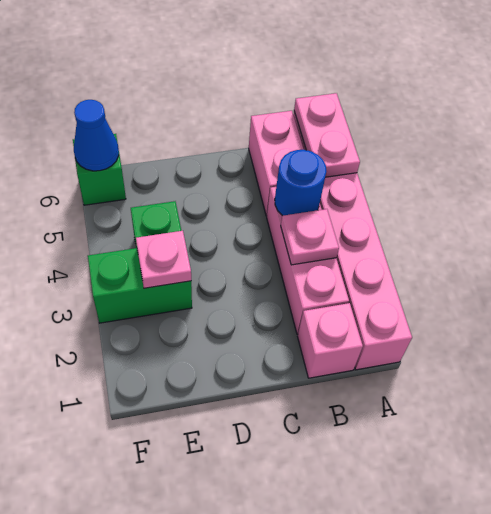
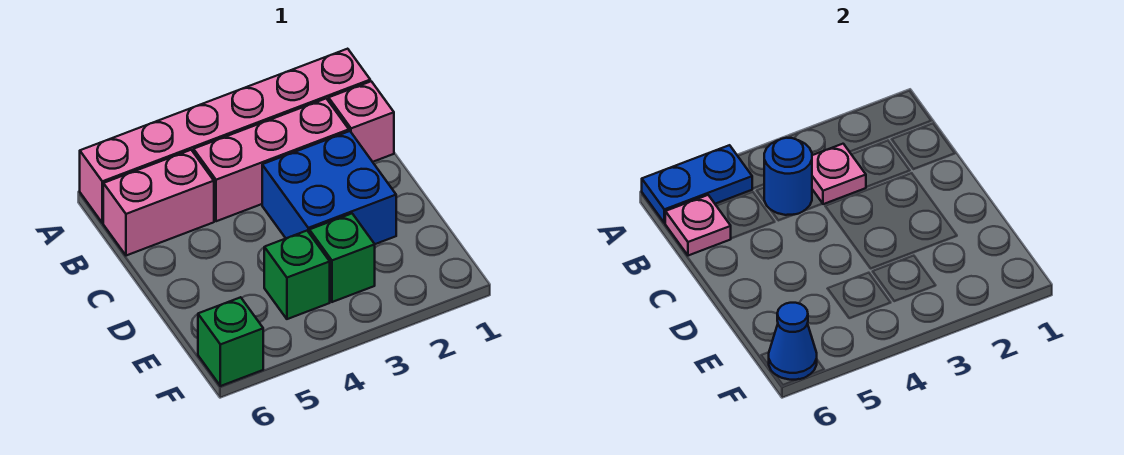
pink 1x2 plate [294,93,360,177] -> blue 1x2 plate [642,145,752,223]
none -> blue 2x2 brick [262,131,396,244]
green 1x2 brick [88,248,192,323] -> green 1x1 brick [309,214,375,302]
pink 1x1 plate [136,231,191,288] -> pink 1x1 plate moved to [665,195,731,256]

